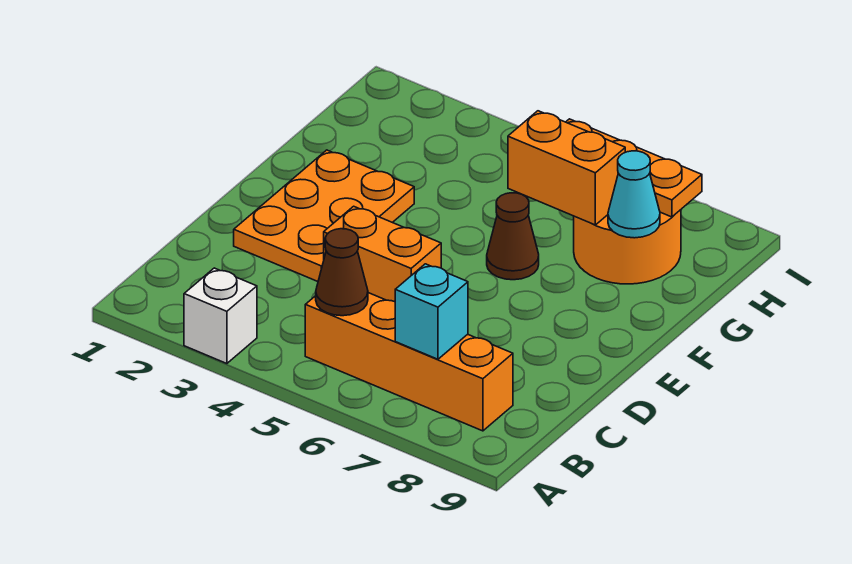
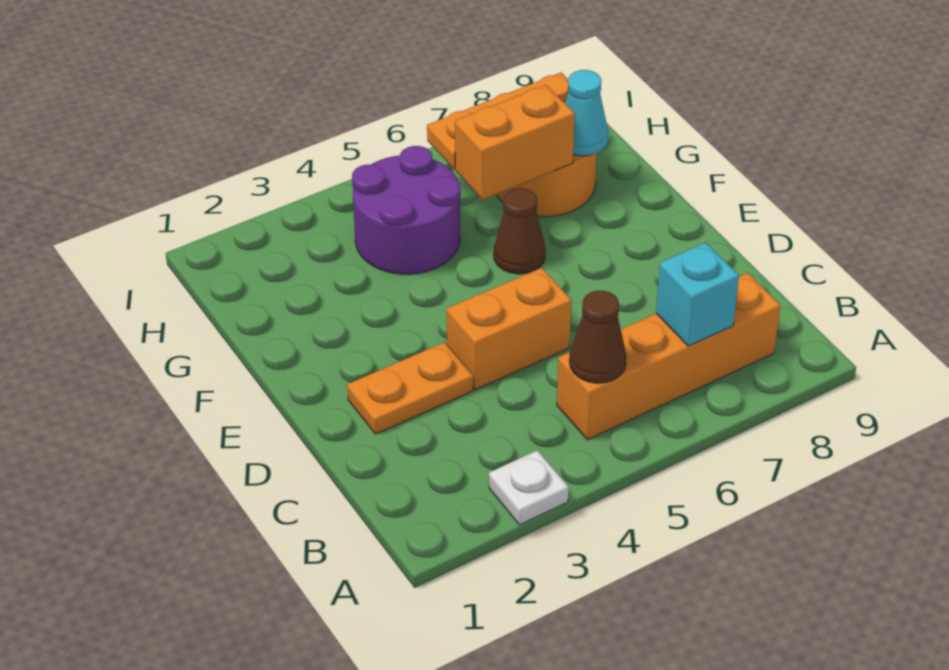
white 1x1 brick [184,268,257,364] -> white 1x1 plate [489,450,569,525]
orange 2x3 plate [234,150,414,281] -> orange 1x2 plate [347,342,473,434]
none -> purple 2x2 round brick [352,146,461,274]

